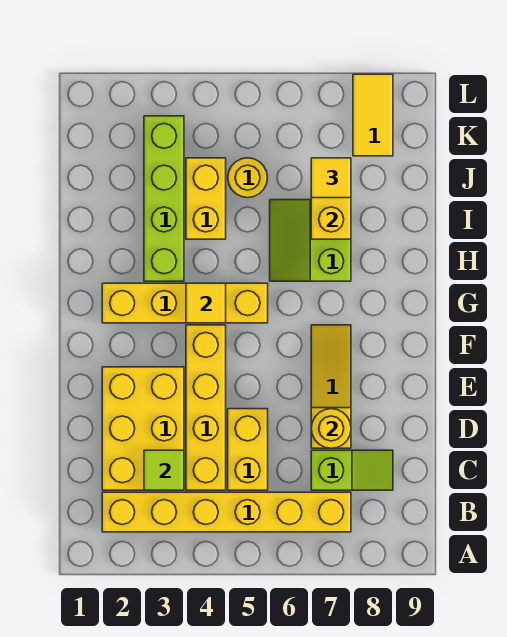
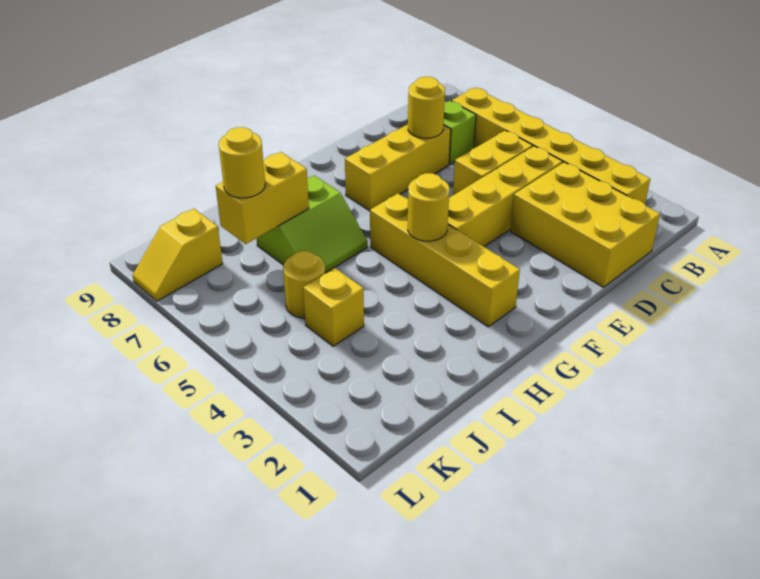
yellow 2x3 brick [102,367,184,490] -> yellow 2x3 brick turned to [510,162,660,287]
lime 1x1 tile [144,450,184,490] -> none
yellow 1x3 slope [311,325,351,448] -> yellow 1x3 brick [345,124,451,211]
yellow 1x1 tile [186,283,226,323] -> yellow 1x1 round brick [408,173,449,241]
lime 1x4 brick [144,116,184,281] -> none
yellow 1x2 brick [186,158,226,239] -> yellow 1x1 brick [303,268,364,346]
yellow 1x1 tile [311,158,351,198] -> yellow 1x1 round brick [219,127,265,198]
yellow 1x2 tile [353,74,393,156] -> yellow 1x2 slope [133,209,223,301]

